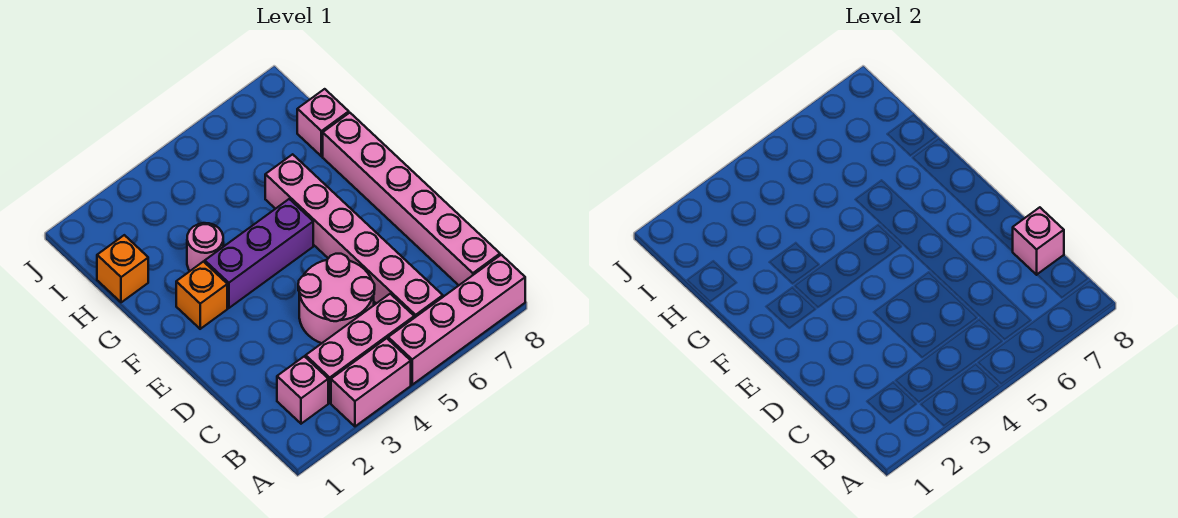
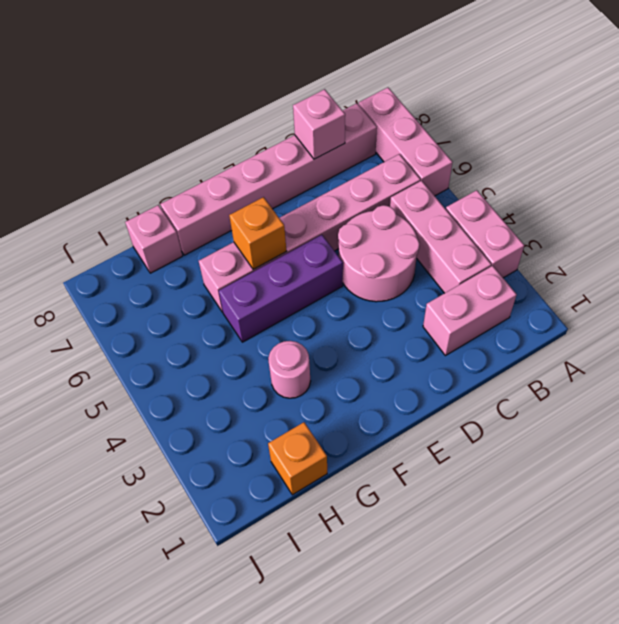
pink 1x4 brick [388,255,525,385] -> pink 1x3 brick [359,88,453,196]
pink 1x1 brick [277,356,328,424] -> pink 1x2 brick [423,266,517,356]
orange 1x1 brick [176,262,227,329] -> orange 1x1 brick moved to [229,197,287,269]
purple 1x3 brick [205,199,313,308] -> purple 1x3 brick turned to [219,235,343,342]

